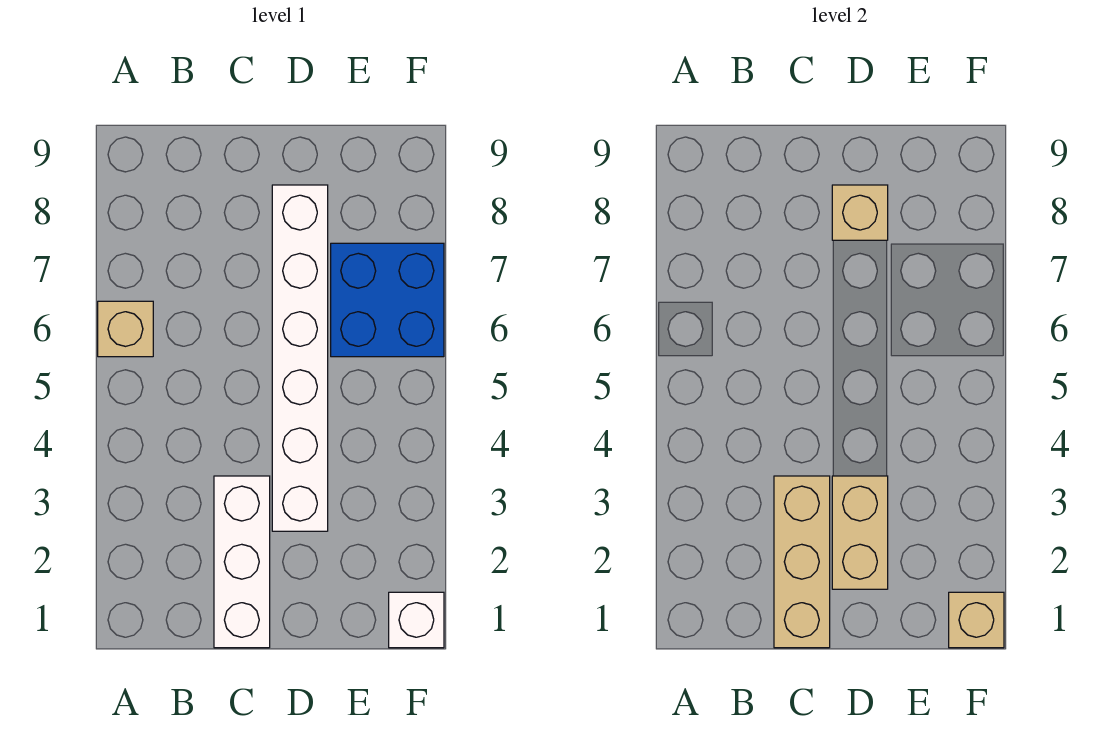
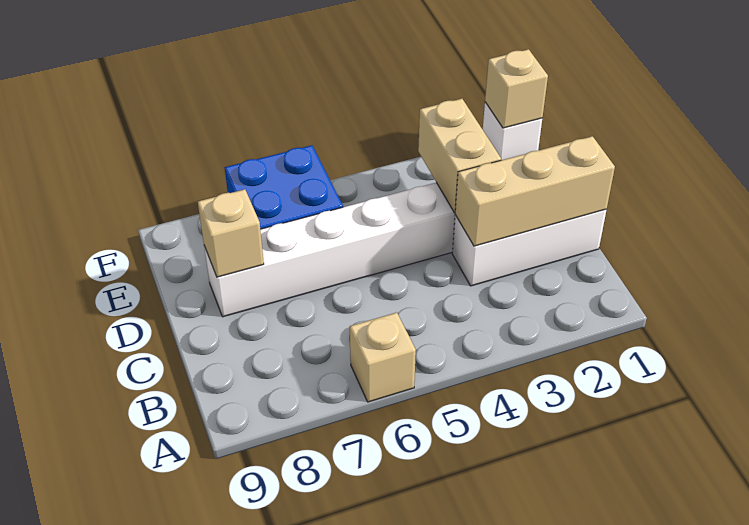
tan 1x2 brick [832,476,888,589] -> tan 1x2 brick turned to [418,99,501,212]

